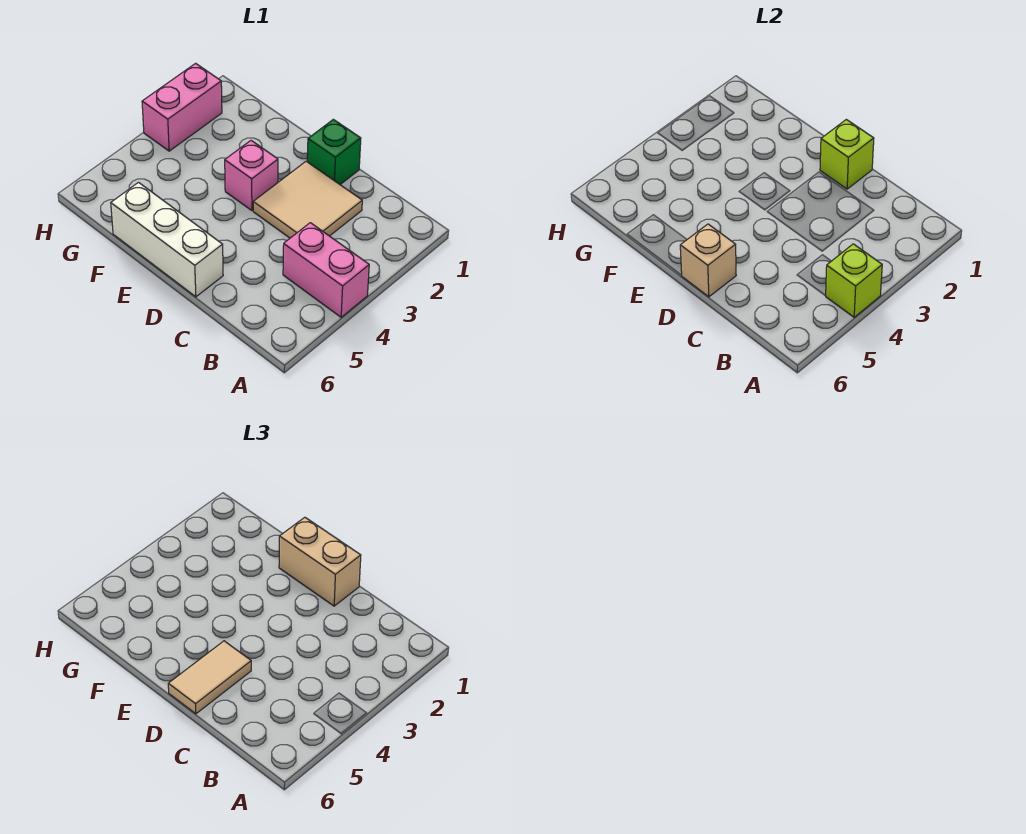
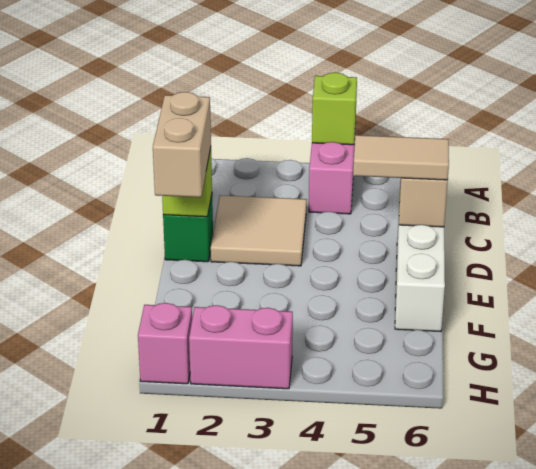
pink 1x1 brick [225,140,278,211] -> pink 1x1 brick moved to [138,303,192,384]

